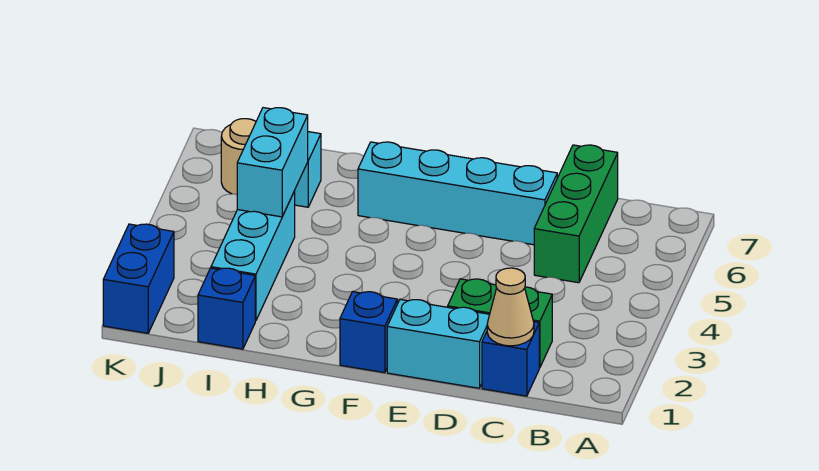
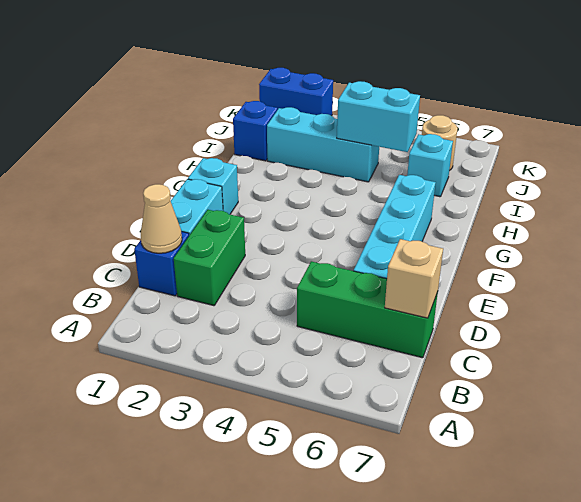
none -> tan 1x1 brick [385,239,443,318]
blue 1x1 brick [340,292,397,373] -> cyan 1x1 brick [188,158,238,214]

